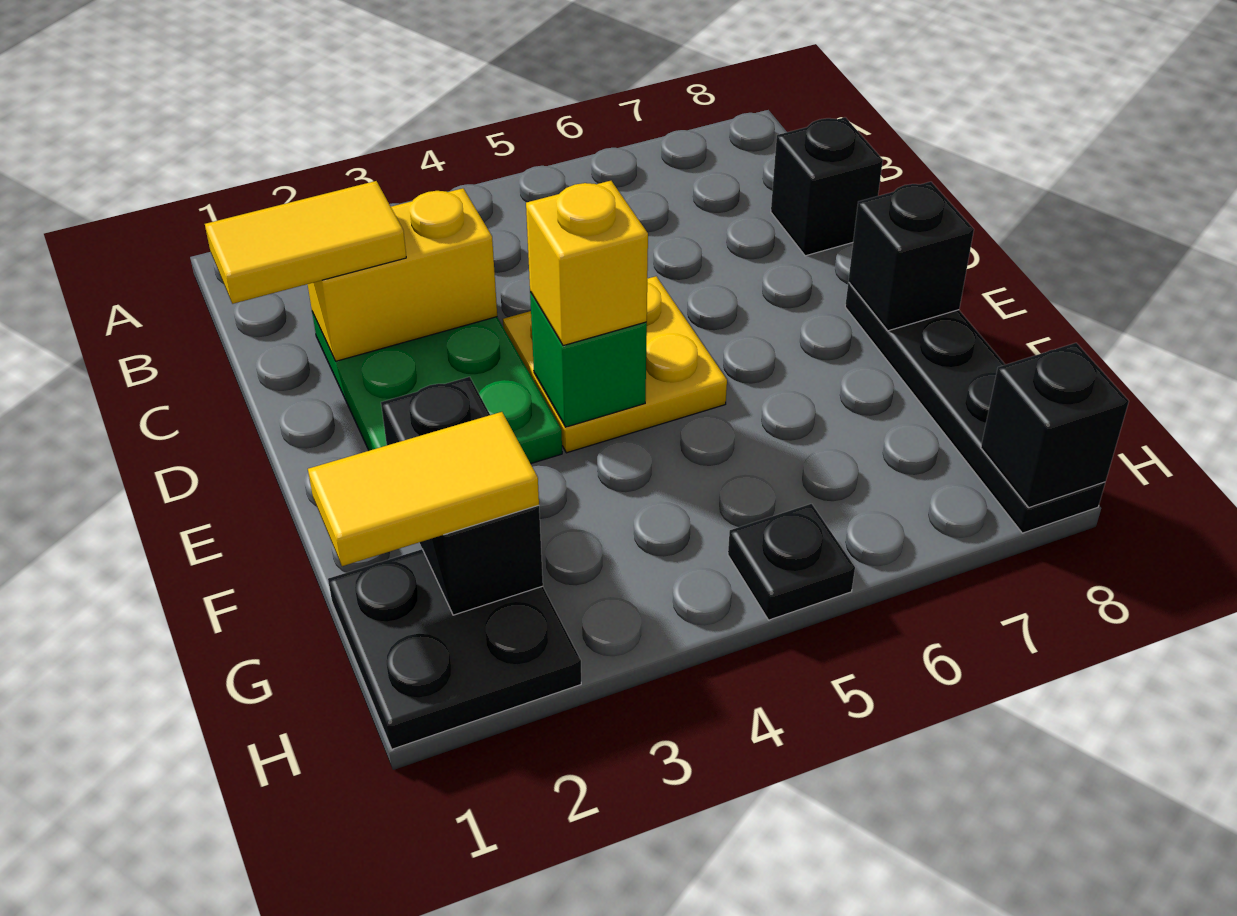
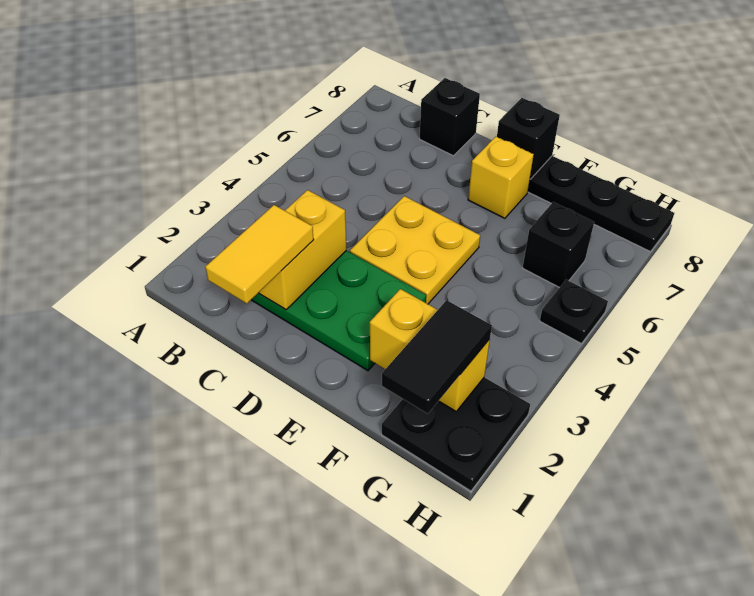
green 1x1 brick [530,292,647,427] -> none
yellow 1x1 brick [526,181,648,346] -> yellow 1x1 brick moved to [468,137,534,218]
black 1x2 brick [381,377,543,615] -> yellow 1x2 brick [370,289,490,411]
yellow 1x2 tile [308,412,539,566] -> black 1x2 tile [382,300,492,414]
black 1x1 brick [981,343,1129,508] -> black 1x1 brick moved to [523,202,594,287]

